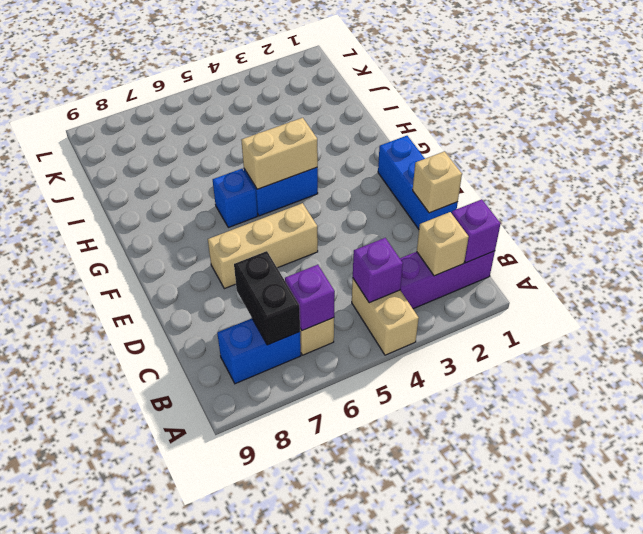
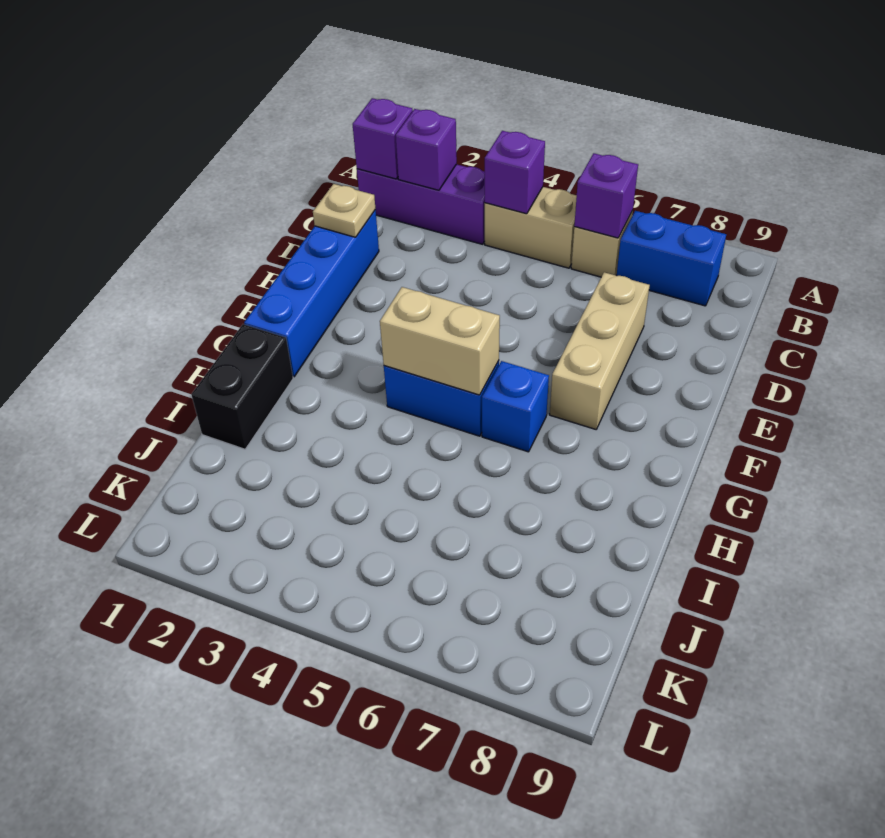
tan 1x2 brick [352,279,419,355] -> tan 1x2 brick turned to [485,187,577,268]
tan 1x1 brick [417,212,469,276] -> purple 1x1 brick [396,109,457,190]
black 1x2 brick [234,251,300,345] -> black 1x2 brick moved to [191,324,293,449]
blue 1x3 brick [378,136,458,229] -> blue 1x4 brick [244,210,379,377]
tan 1x1 brick [413,152,462,213] -> tan 1x1 plate [313,184,375,237]
tan 1x3 brick [208,203,318,289] -> tan 1x3 brick turned to [550,272,650,429]

